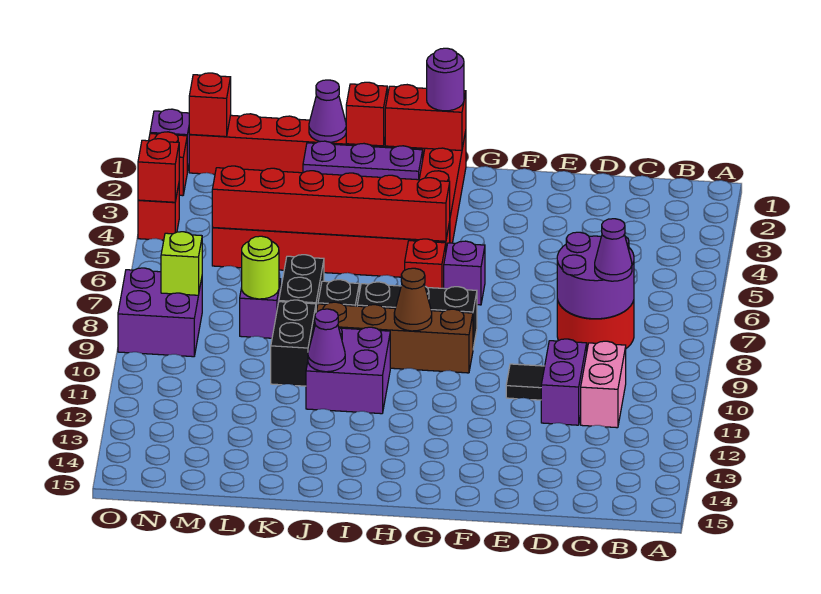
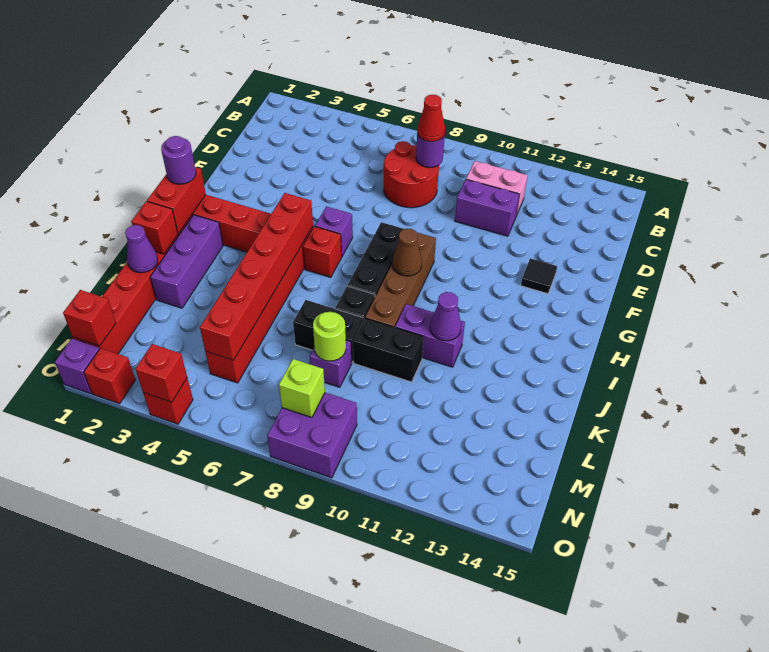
purple 2x2 round brick [557,232,634,319] -> purple 1x1 round brick [416,134,445,168]
purple 1x1 cone [595,219,632,281] -> red 1x1 cone [417,95,445,142]
black 1x1 tile [506,364,545,400] -> black 1x1 tile moved to [521,258,557,294]
purple 2x2 brick [306,327,390,414] -> purple 1x2 brick [395,304,465,367]

